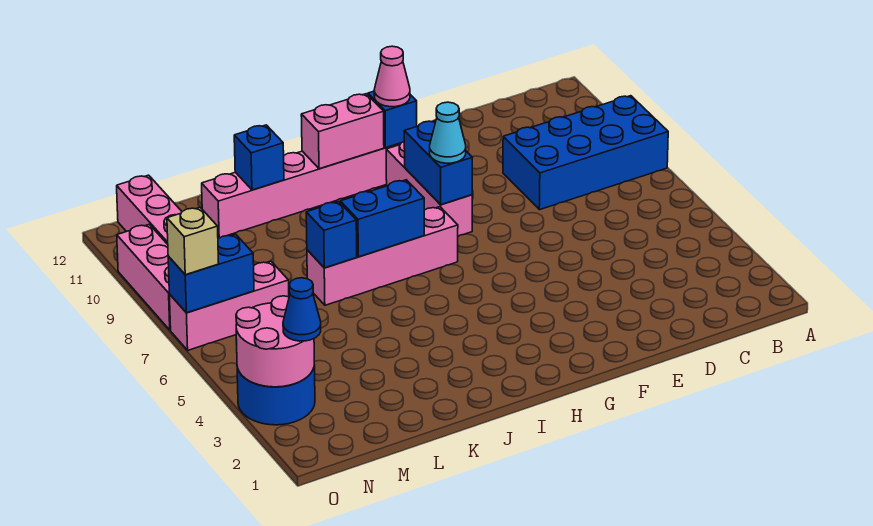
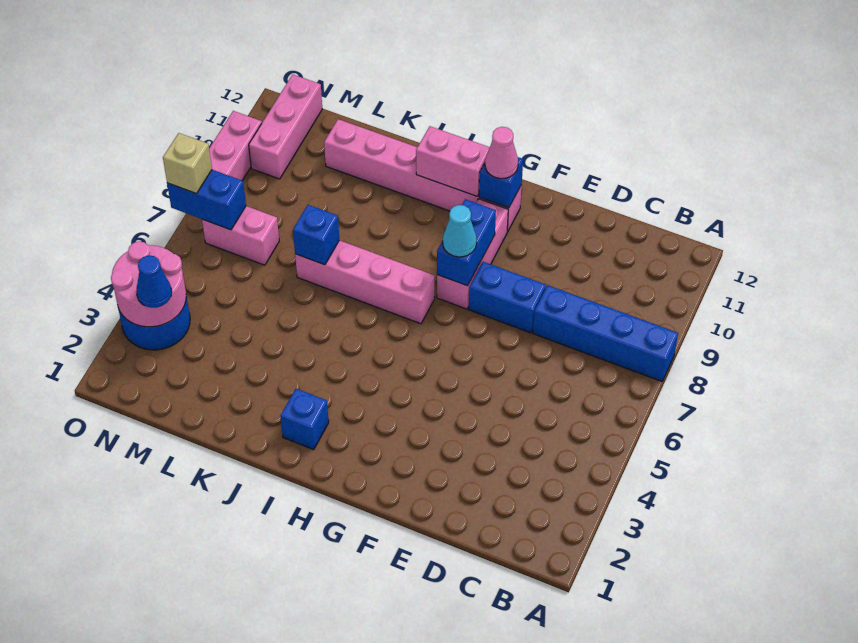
blue 2x4 brick [503,96,668,210] -> blue 1x4 brick [533,285,678,381]
blue 1x2 brick [340,180,424,257] -> blue 1x2 brick moved to [469,262,546,333]
blue 1x1 brick [234,125,284,190] -> blue 1x1 brick moved to [280,389,329,450]
pink 1x3 brick [169,261,289,350] -> pink 1x2 brick [202,206,279,265]

